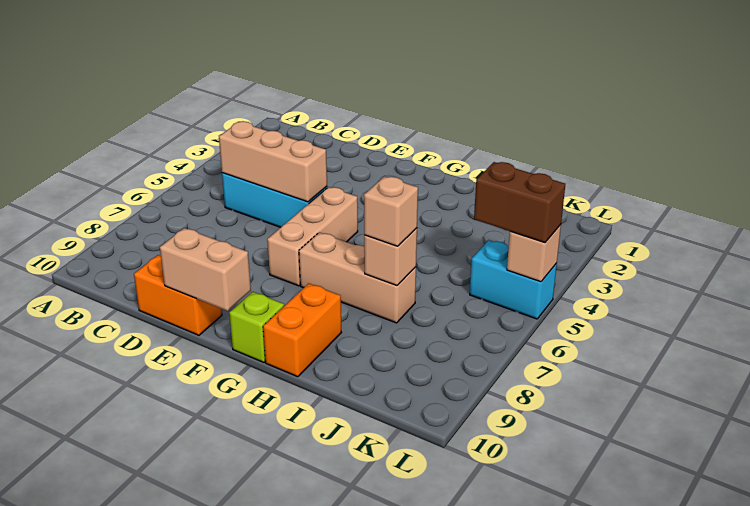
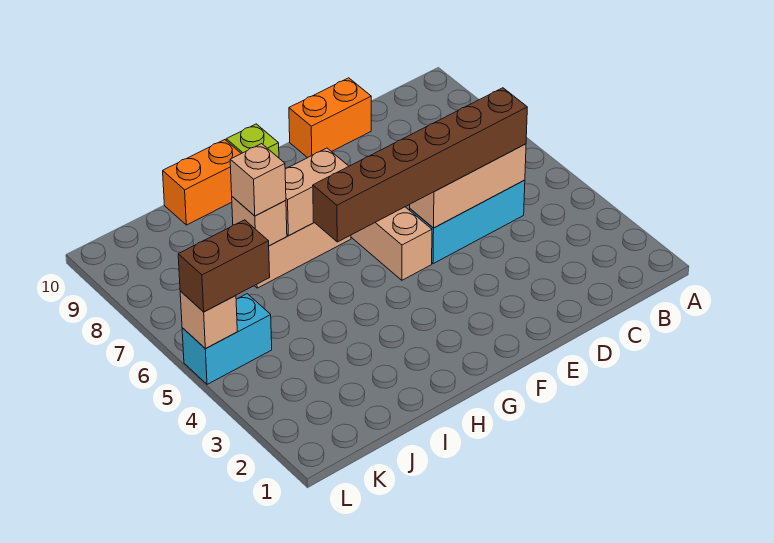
none -> brown 1x6 brick [313,88,527,242]
tan 1x2 brick [160,228,251,311] -> tan 1x2 brick moved to [285,148,349,236]
orange 1x2 brick [263,283,341,377] -> orange 1x2 brick turned to [163,140,241,225]

